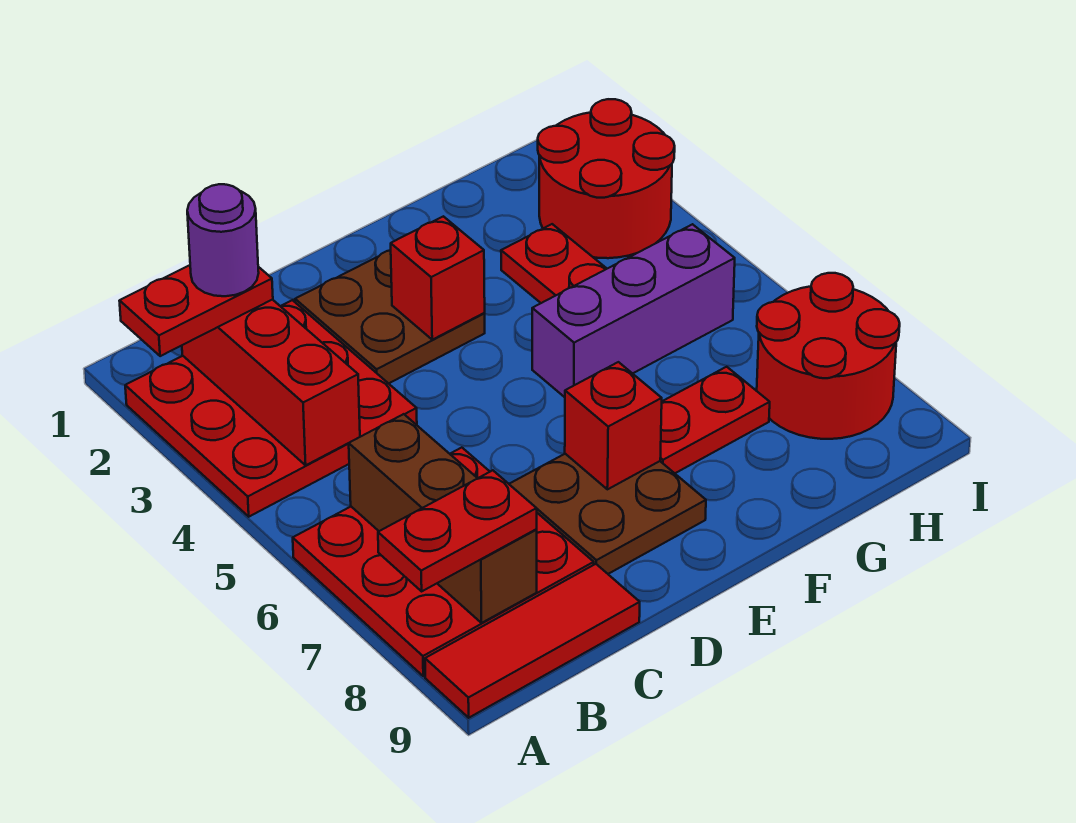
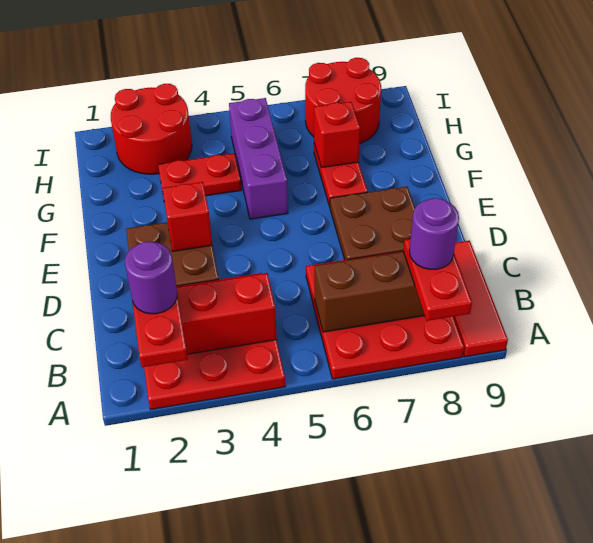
none -> purple 1x1 round brick [409,198,459,269]
red 1x1 brick [565,362,662,489] -> red 1x1 brick moved to [314,102,360,168]

